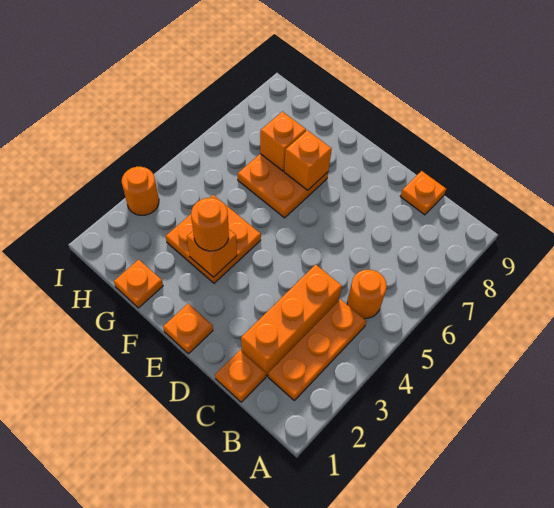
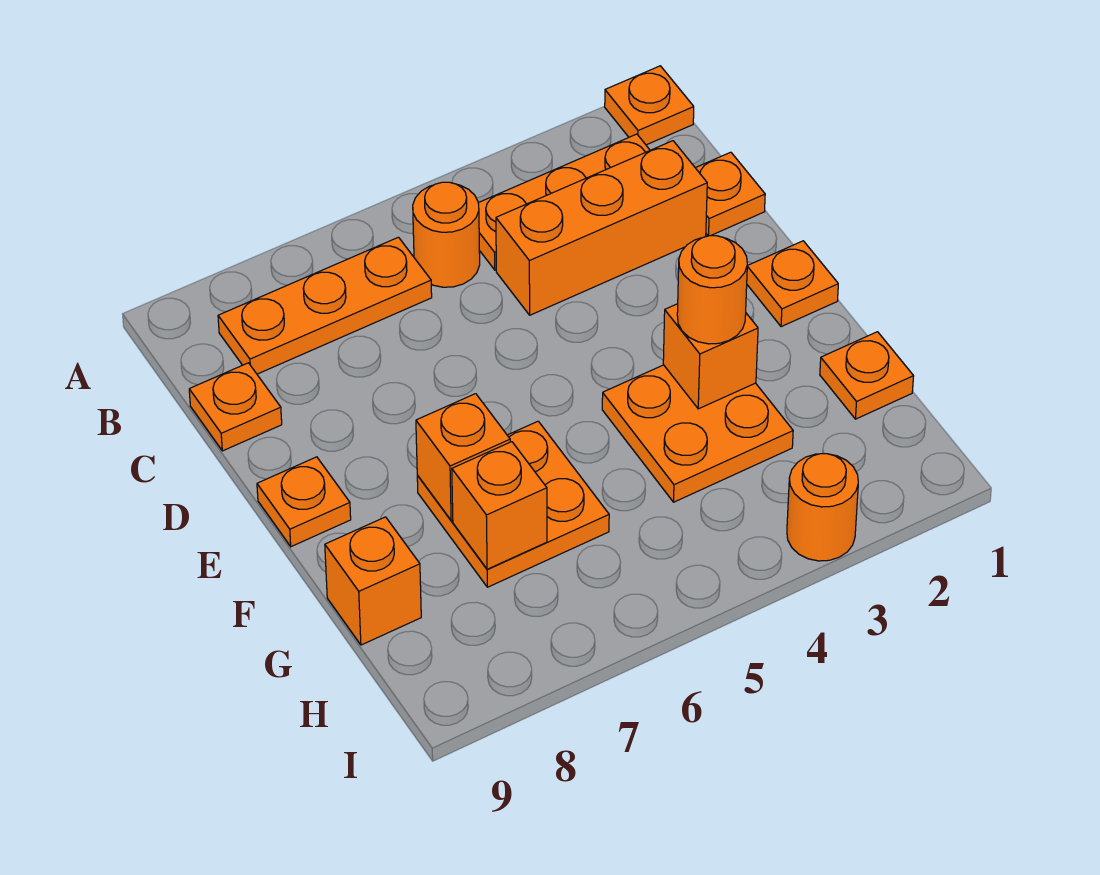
none -> orange 1x1 plate [605,66,694,145]
none -> orange 1x3 plate [218,237,432,374]
none -> orange 1x1 plate [257,457,351,547]
none -> orange 1x1 brick [325,517,421,645]

